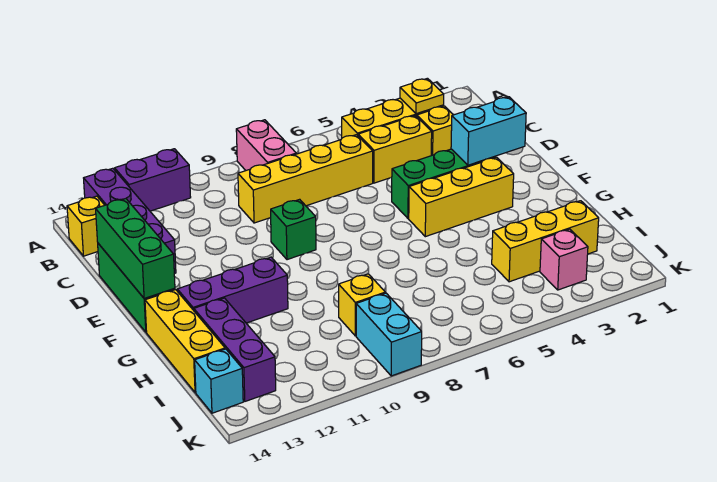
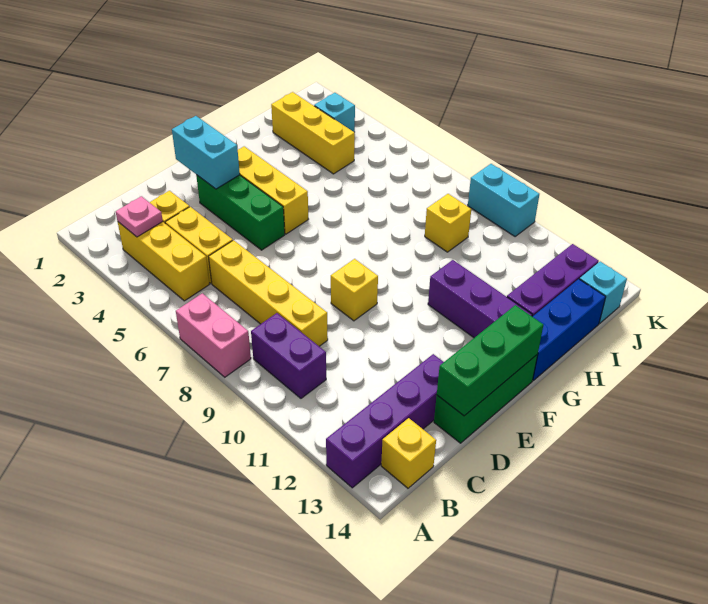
pink 1x2 brick [236,120,296,170] -> pink 1x2 brick turned to [176,293,251,377]
purple 1x2 brick [115,149,191,211] -> purple 1x2 brick moved to [251,313,326,398]
yellow 1x1 plate [400,78,444,114] -> pink 1x1 plate [116,196,163,237]
green 1x1 brick [271,199,316,260] -> yellow 1x1 brick [331,259,378,321]
yellow 1x3 brick [145,290,225,393] -> blue 1x3 brick [533,279,606,380]
pink 1x1 brick [540,229,588,290] -> cyan 1x1 brick [314,93,355,132]
cyan 1x2 brick [356,293,422,376] -> cyan 1x2 brick turned to [468,164,539,237]

